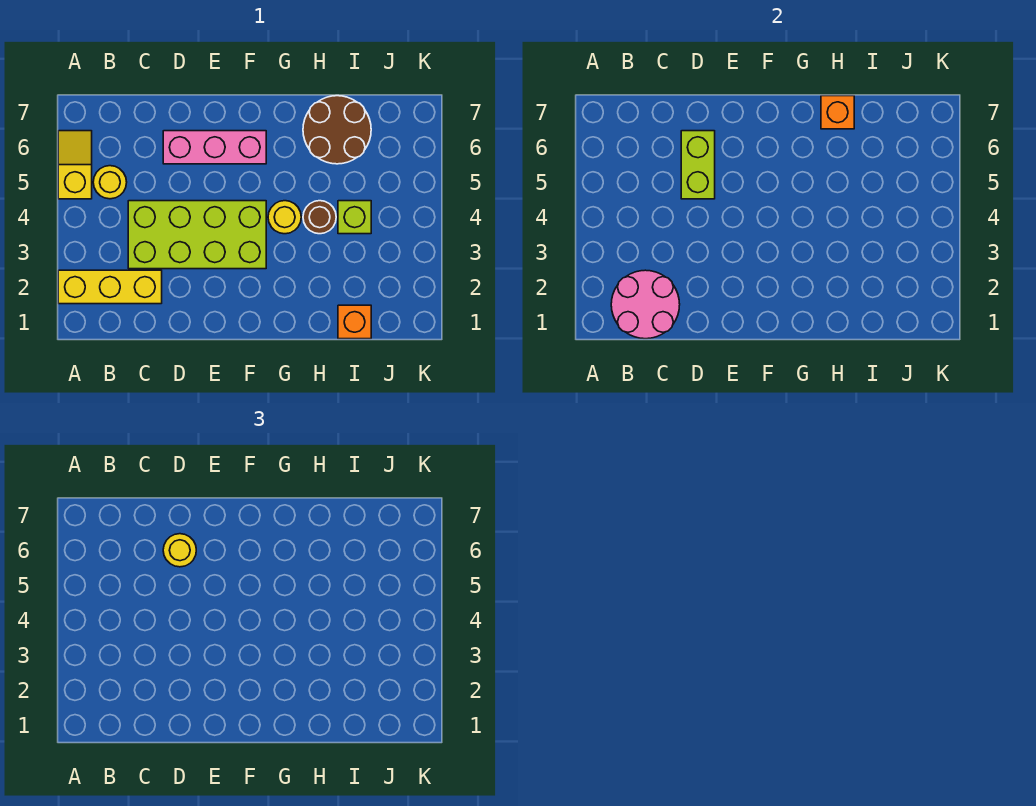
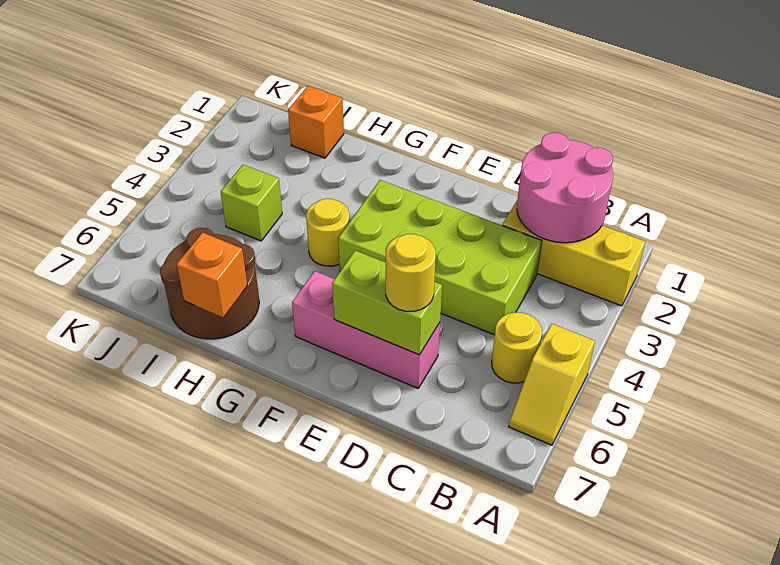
lime 1x2 brick [681,131,715,199] -> lime 1x2 brick turned to [332,251,442,355]
brown 1x1 round brick [303,201,336,234] -> none

